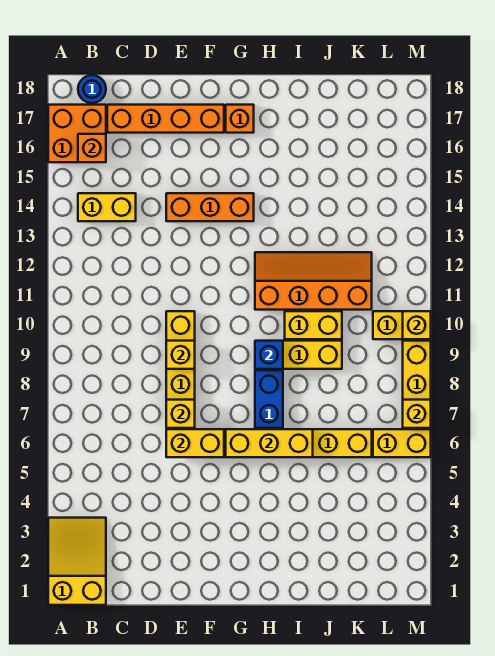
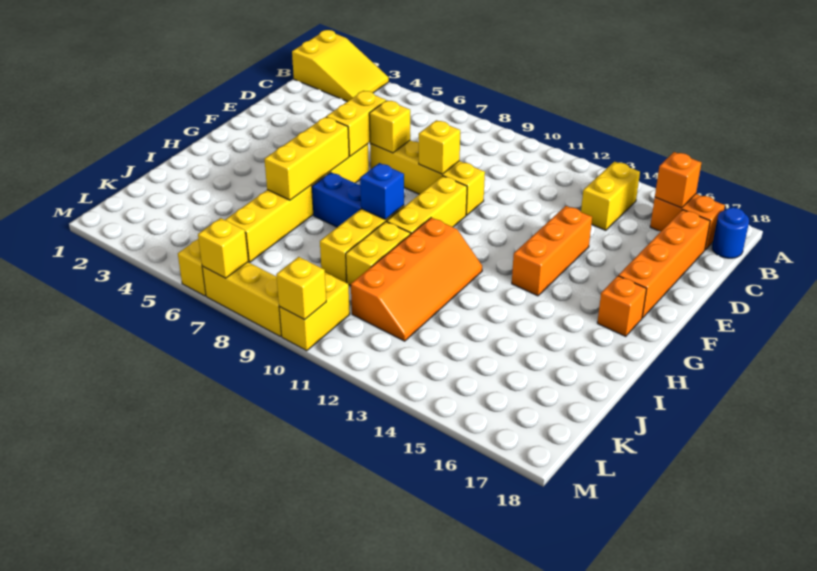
orange 2x2 brick [48,105,106,162] -> orange 1x2 brick [650,194,725,250]
none -> yellow 1x3 brick [387,176,467,234]

